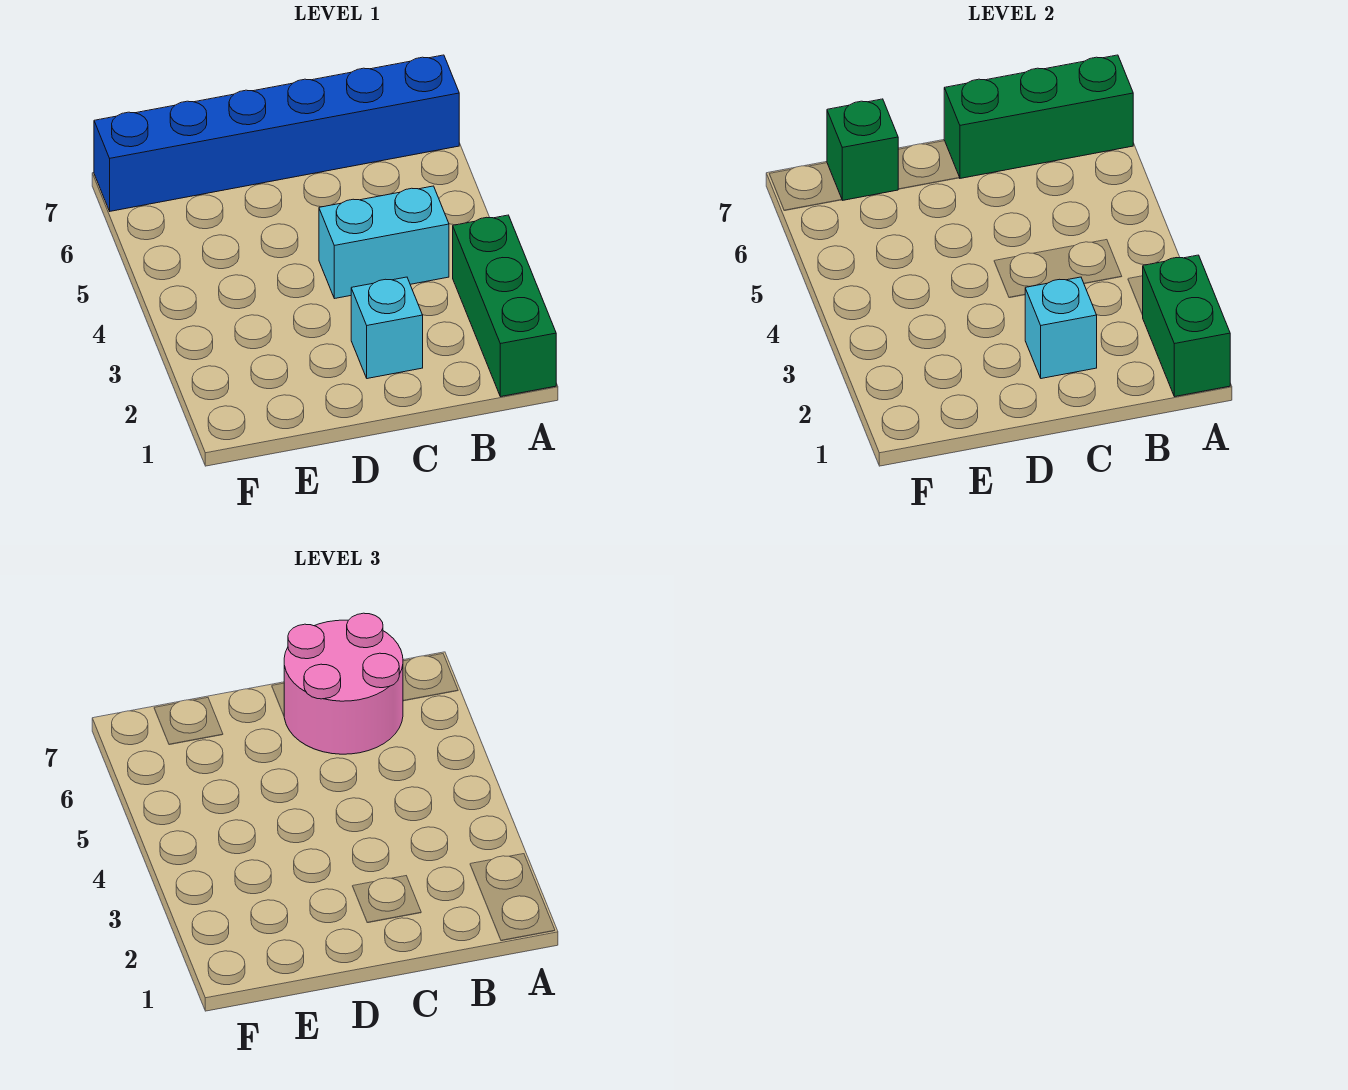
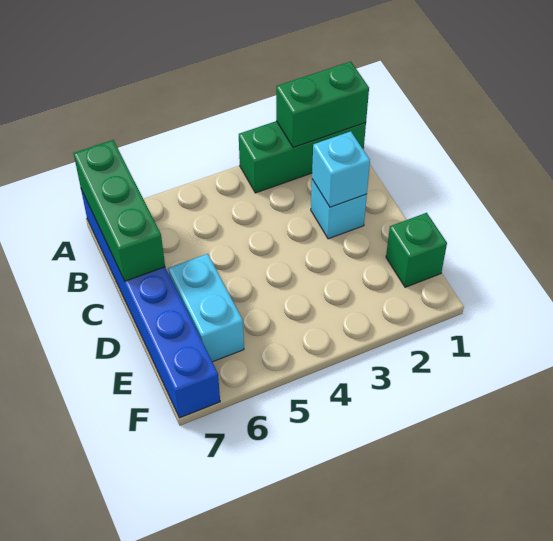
cyan 1x2 brick [319,186,449,299] -> cyan 1x2 brick moved to [168,254,244,362]
pink 2x2 round brick [284,613,403,754] -> none
green 1x1 brick [827,99,898,200] -> green 1x1 brick moved to [386,213,447,287]

